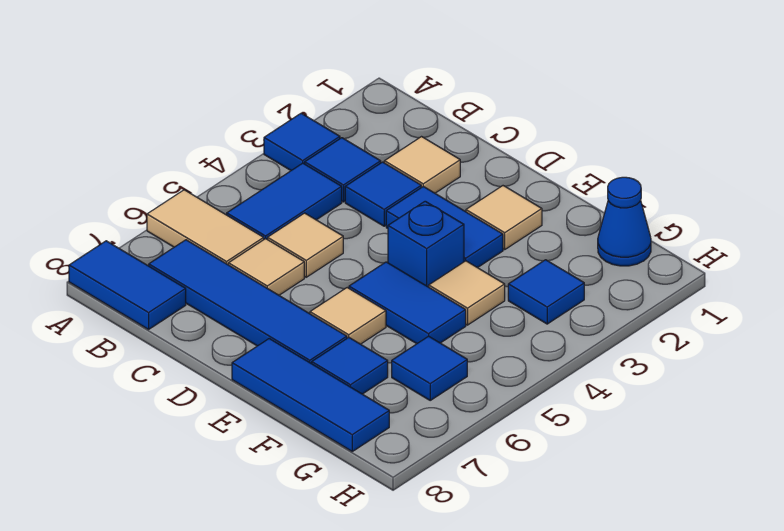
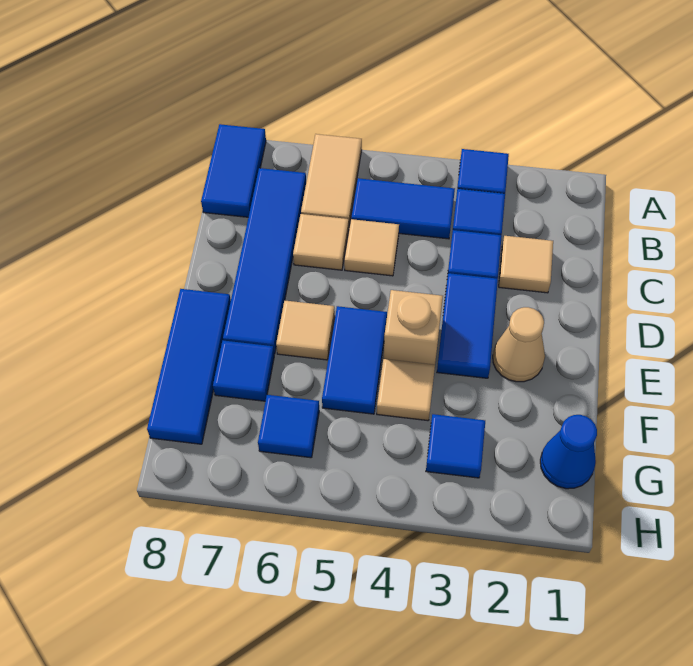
tan 1x1 tile [466,186,542,250] -> tan 1x1 cone [493,307,545,382]
blue 1x1 brick [388,201,464,287] -> tan 1x1 brick [384,290,443,365]

